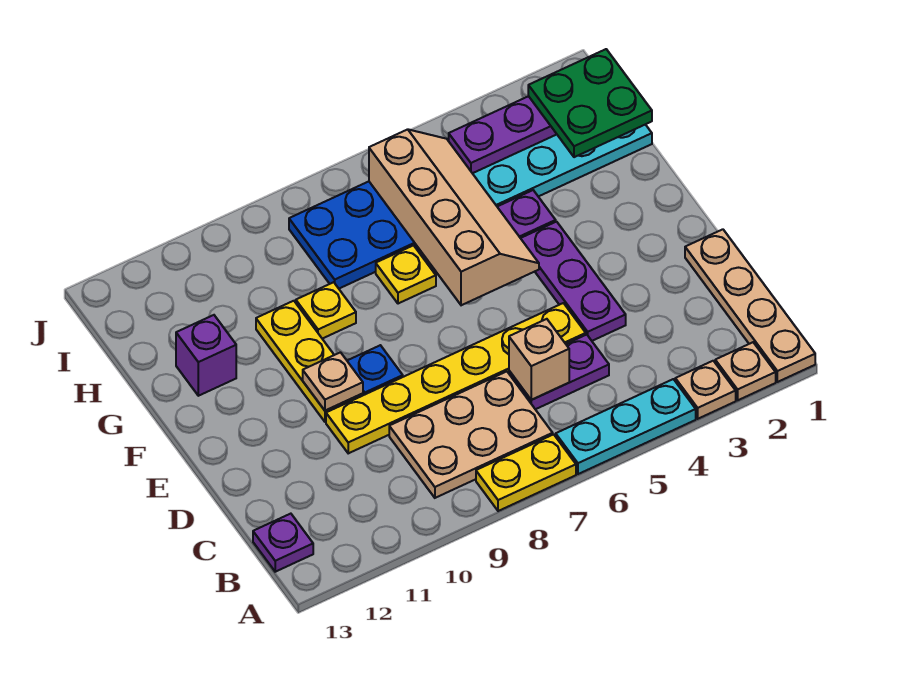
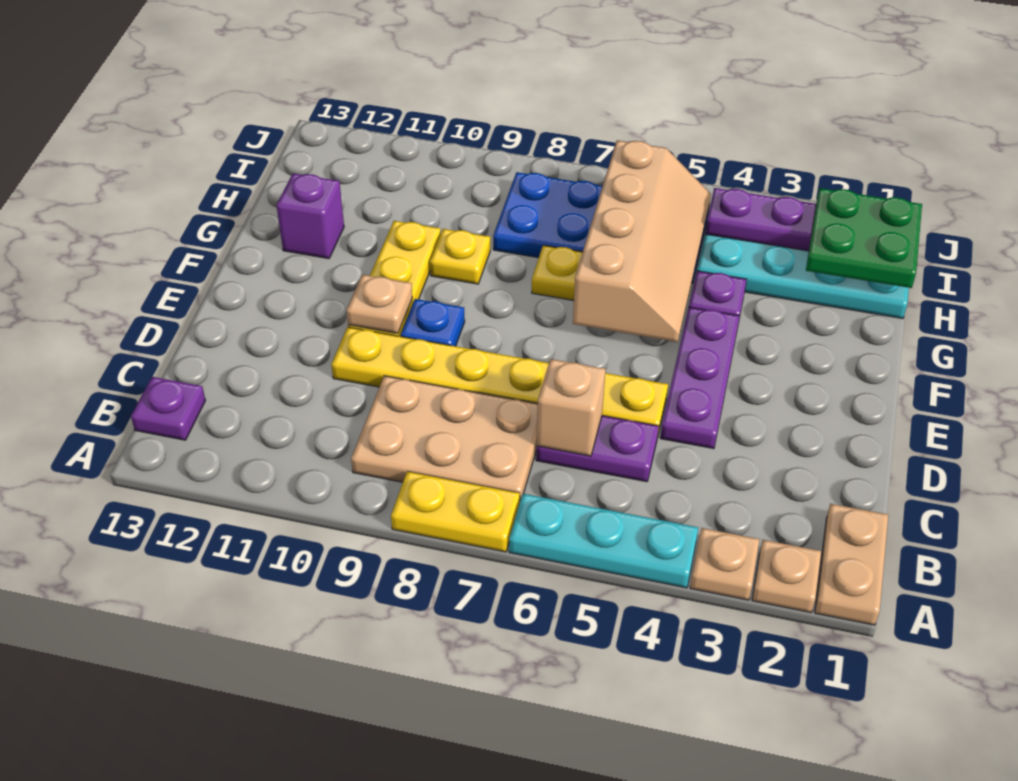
tan 1x4 plate [685,229,815,382] -> tan 1x2 plate [815,504,888,625]

